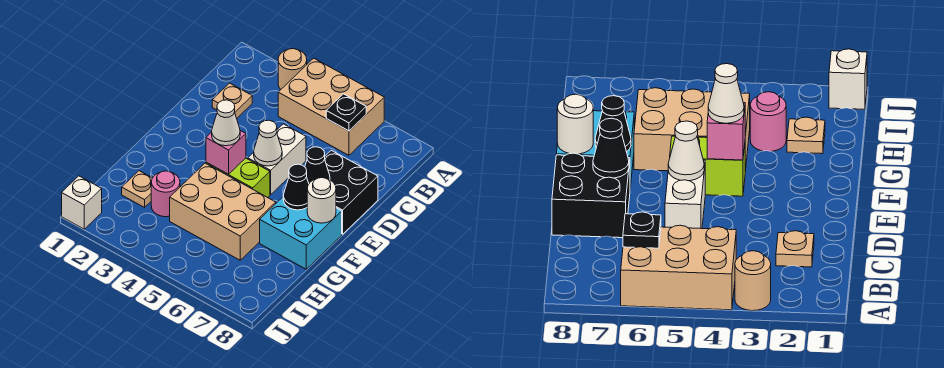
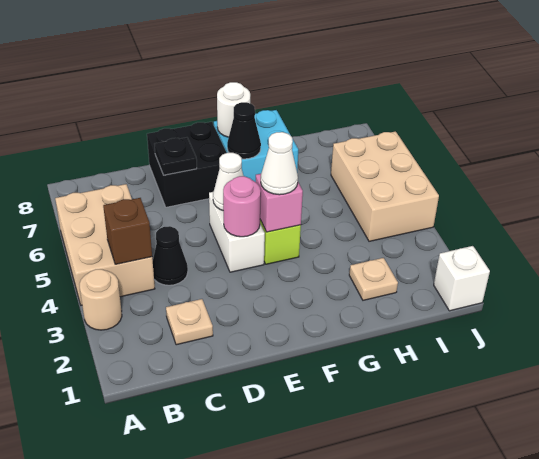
none -> brown 1x1 brick [103,198,152,264]
black 1x1 plate [326,94,366,131] -> black 1x1 plate moved to [155,138,197,175]
white 1x2 brick [248,124,306,195] -> white 1x2 brick turned to [209,192,265,272]
black 1x1 cone [305,147,330,183] -> black 1x1 cone moved to [153,226,188,285]
tan 2x3 brick [170,163,276,260] -> tan 2x3 brick moved to [331,131,439,241]
pink 1x1 round brick [151,171,180,217] -> pink 1x1 round brick moved to [223,176,261,237]

